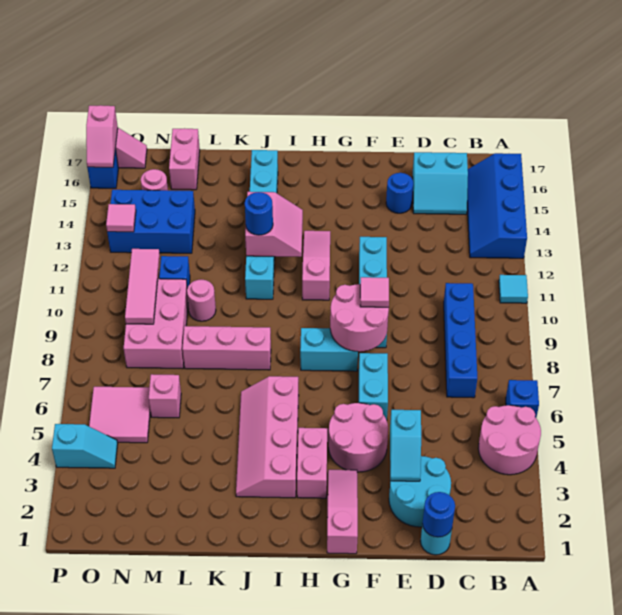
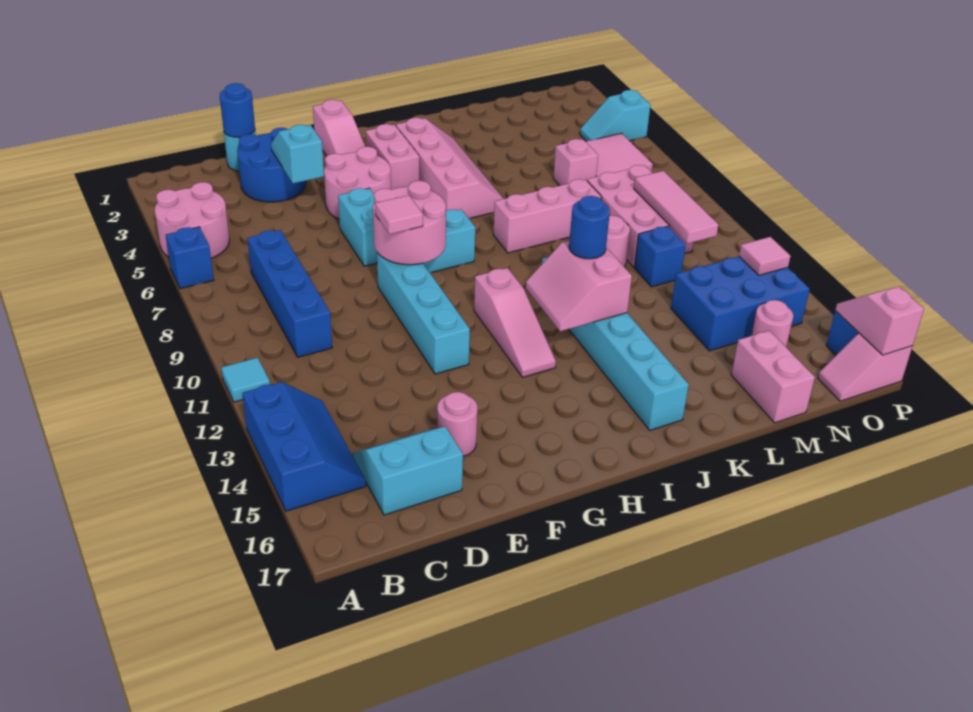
blue 2x4 slope [467,153,527,258] -> blue 2x3 slope [242,382,366,511]
cyan 2x2 round brick [389,456,451,527] -> blue 2x2 round brick [237,128,306,202]
blue 1x1 round brick [386,173,413,213] -> pink 1x1 round brick [437,392,477,456]

